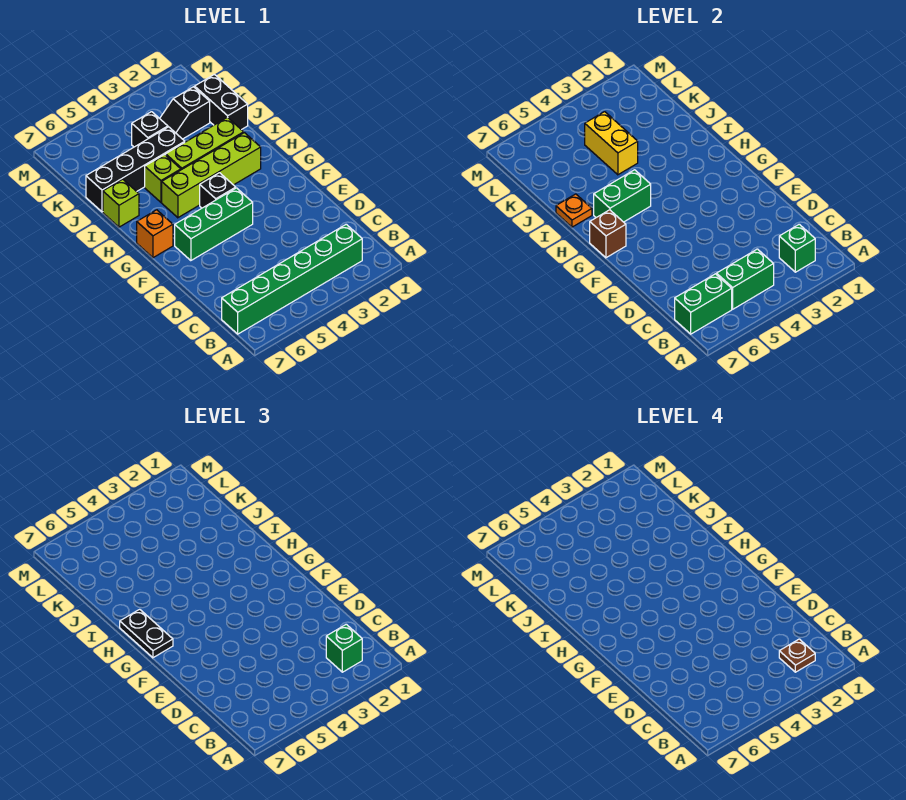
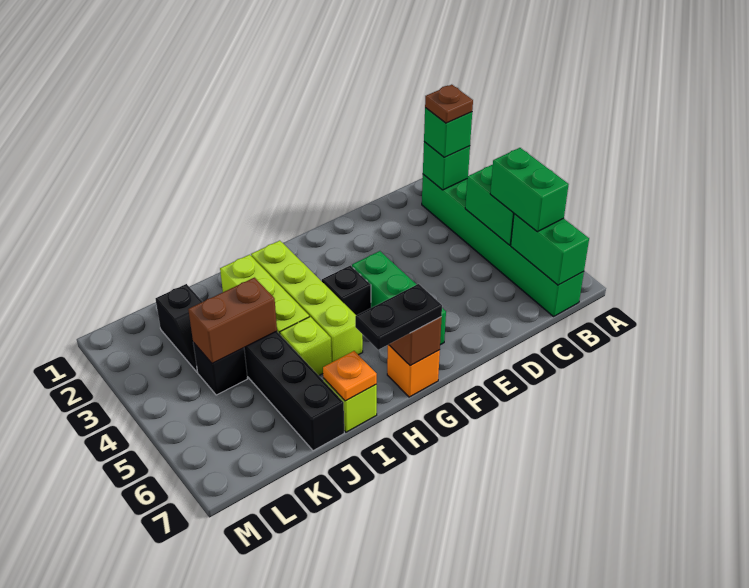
green 1x2 brick [594,170,651,222] -> green 1x2 brick moved to [490,148,569,232]
black 1x2 brick [195,74,248,130] -> none
yellow 1x2 brick [585,112,638,175] -> brown 1x2 brick [188,278,277,363]

